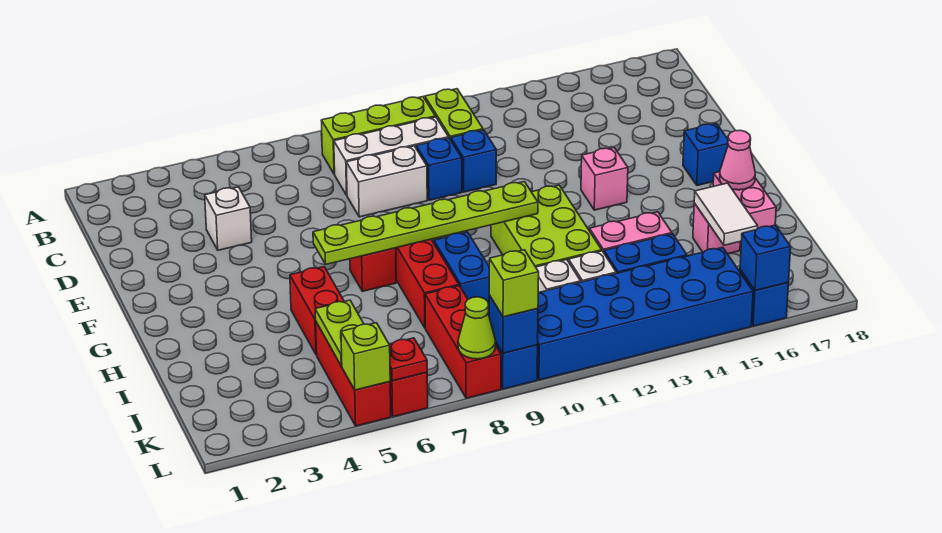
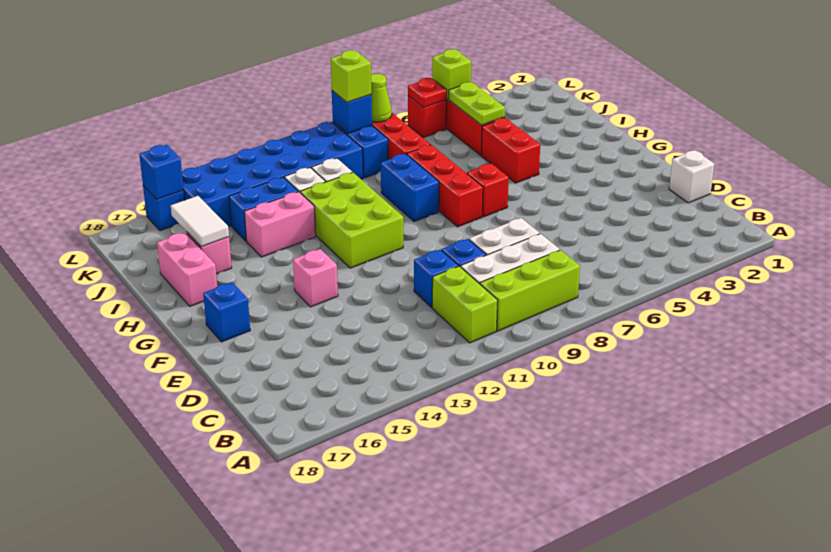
white 1x1 brick [205,187,252,250] -> white 1x1 brick moved to [669,150,714,203]
lime 1x6 plate [313,182,538,264] -> none
pink 1x1 cone [720,130,755,190] -> none

